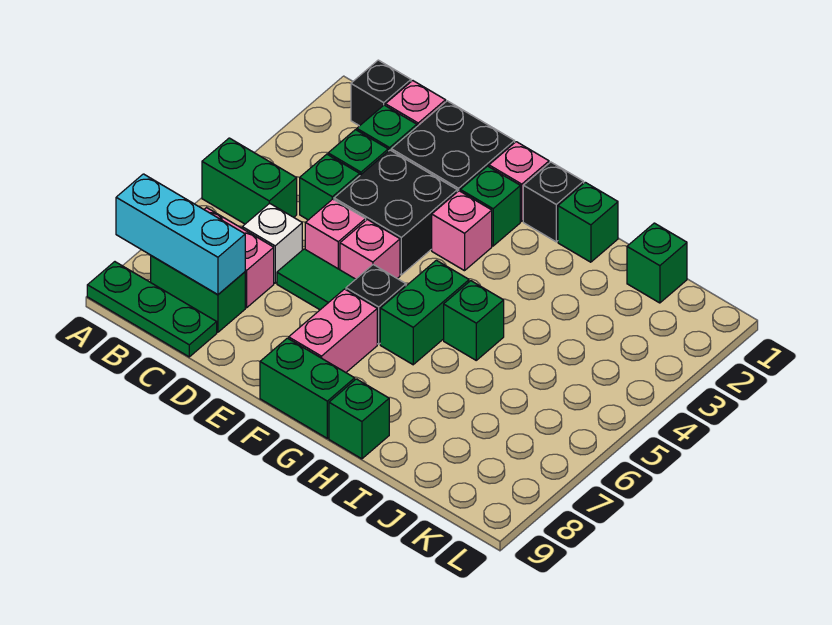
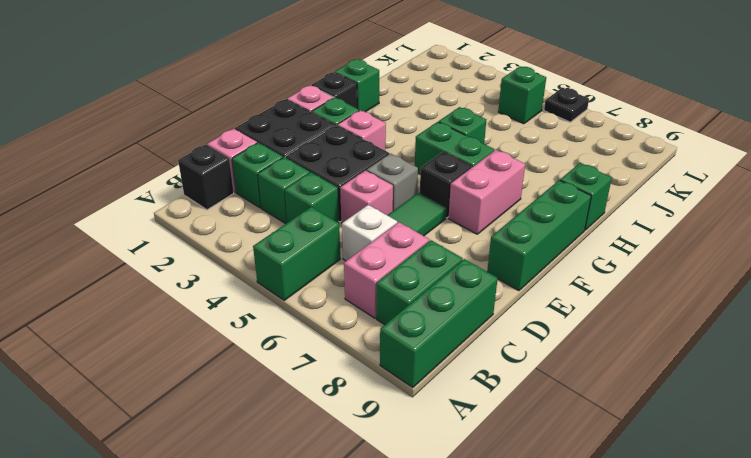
cyan 1x3 brick [116,174,245,295] -> none
green 1x3 plate [87,262,217,357] -> green 1x3 brick [380,259,498,387]
pink 1x1 brick [340,220,400,279] -> grey 1x1 brick [367,154,418,211]
pink 1x2 brick [289,289,377,372] -> pink 1x2 brick turned to [448,150,525,234]
green 1x2 brick [260,338,355,438] -> green 1x3 brick [487,180,591,291]
green 1x1 brick [627,223,687,303] -> green 1x1 brick moved to [498,67,546,124]
none -> black 1x1 plate [544,88,589,122]

